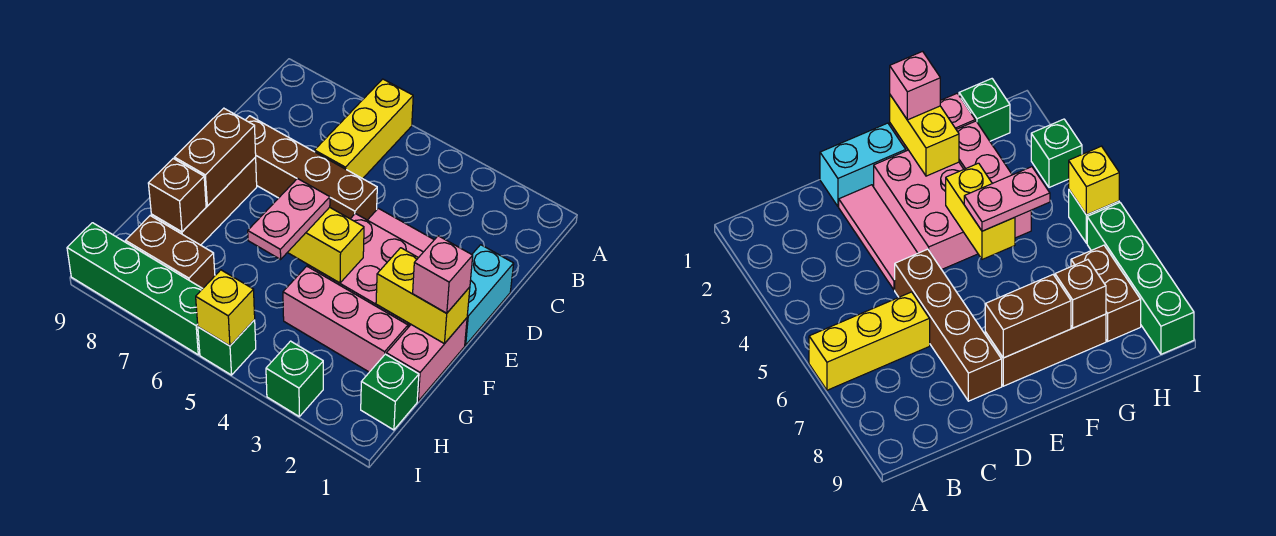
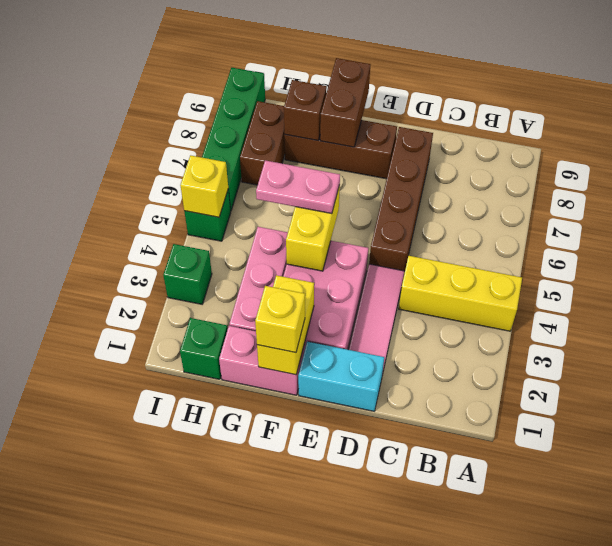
yellow 1x3 brick [315,79,413,179] -> yellow 1x3 brick moved to [399,256,522,331]
brown 1x2 brick [174,108,256,206] -> brown 1x2 brick turned to [320,58,370,147]
pink 1x1 brick [413,236,473,313] -> yellow 1x1 brick [255,286,305,353]

